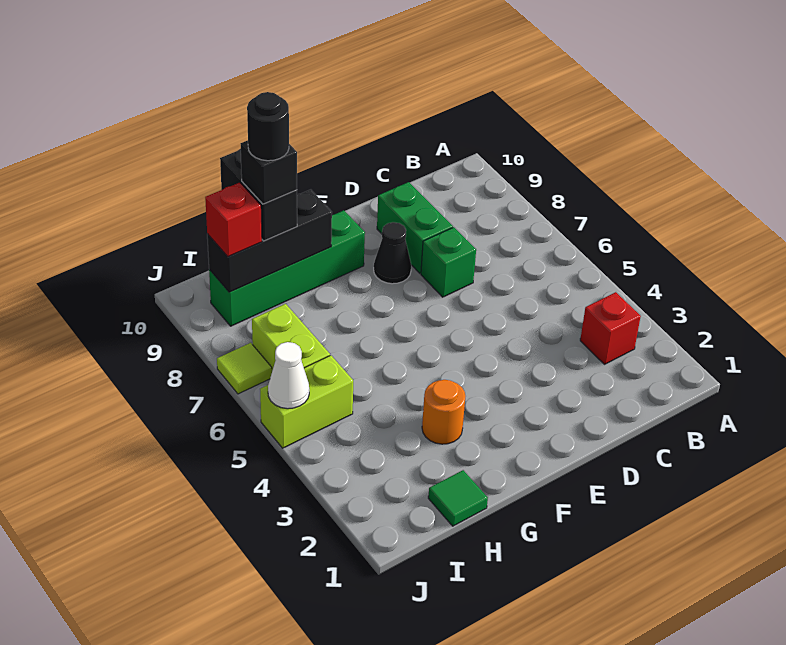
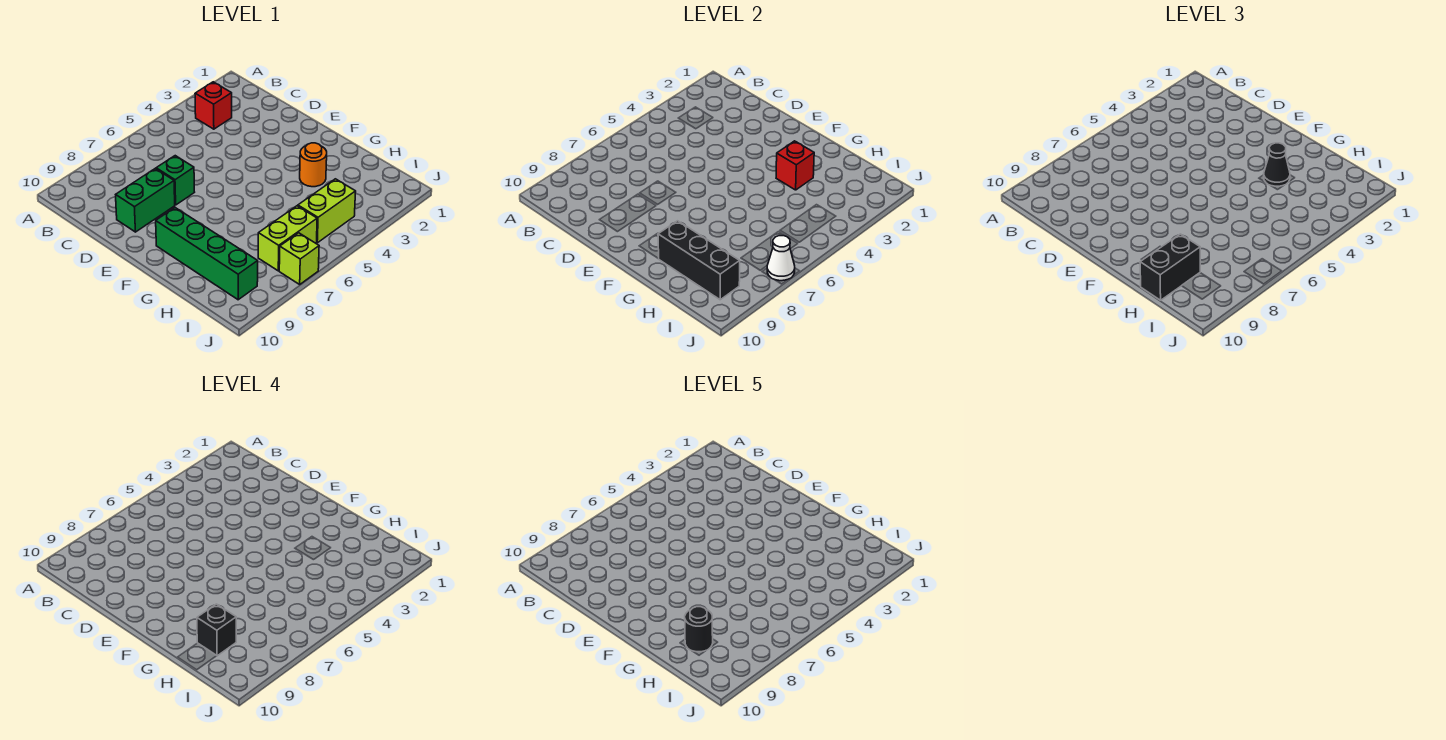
black 1x1 cone [374,222,411,284] -> black 1x1 cone moved to [1264,143,1290,186]
green 1x1 tile [428,470,488,526] -> none
lime 1x2 brick [260,355,353,448] -> lime 1x2 brick turned to [298,179,356,243]
red 1x1 brick [205,183,262,257] -> red 1x1 brick moved to [776,141,814,190]
white 1x1 cone [268,342,309,409] -> white 1x1 cone moved to [767,236,795,281]
lime 1x1 tile [217,343,272,394] -> lime 1x1 brick [279,233,319,284]

